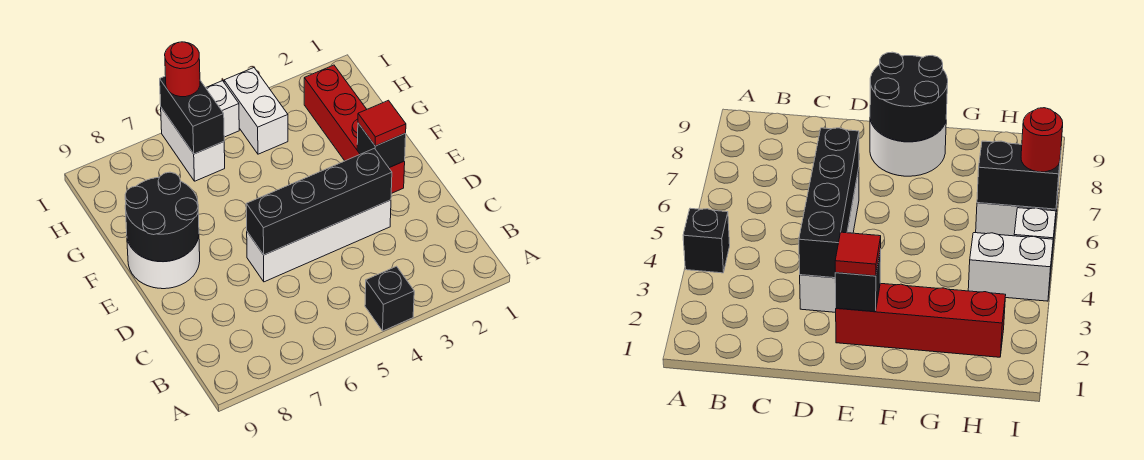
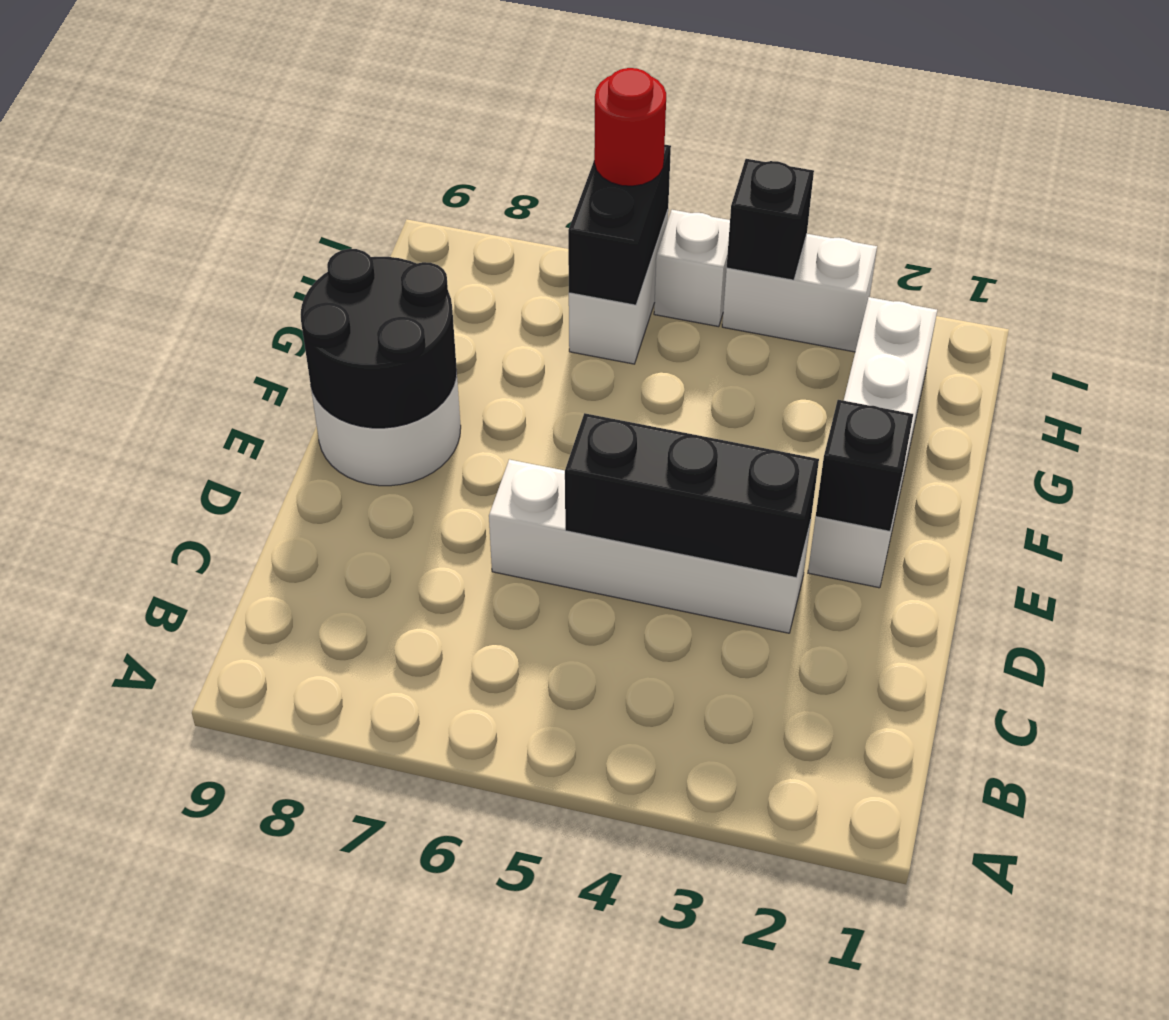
black 1x1 brick [365,266,414,331] -> black 1x1 brick moved to [727,159,814,280]
black 1x4 brick [246,148,392,255] -> black 1x3 brick [565,413,819,578]
red 1x4 brick [304,65,405,194] -> white 1x4 brick [808,297,937,588]
red 1x1 tile [358,100,406,146] -> none
white 1x2 brick [224,68,288,154] -> white 1x2 brick turned to [722,234,877,352]

